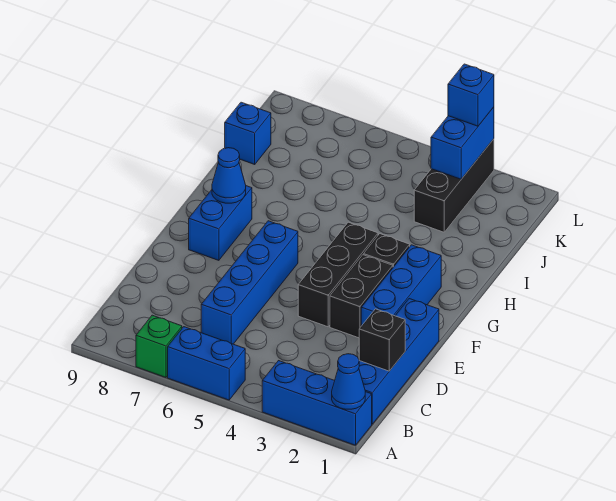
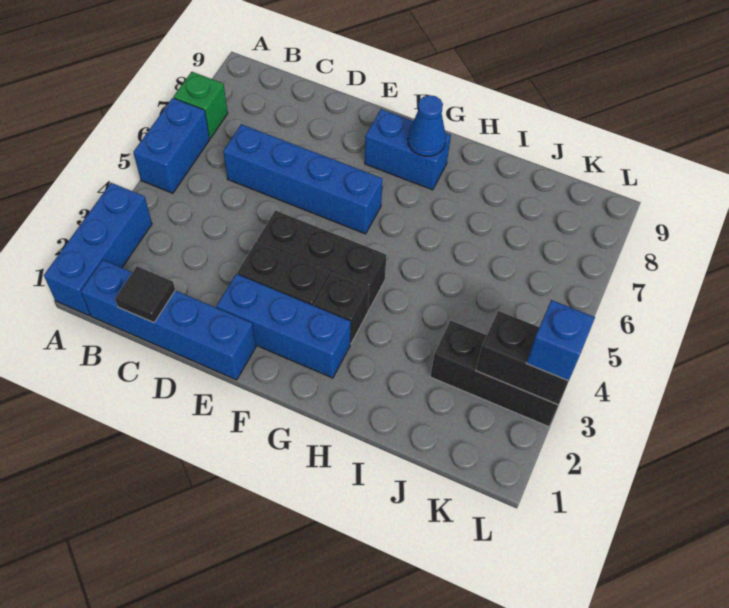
blue 1x1 cone [332,354,365,409] -> none
black 1x1 brick [359,309,405,371] -> black 1x1 tile [115,267,175,323]
blue 1x1 brick [225,102,271,164] -> none
blue 1x2 brick [431,107,494,179] -> black 1x2 brick [476,311,569,405]

